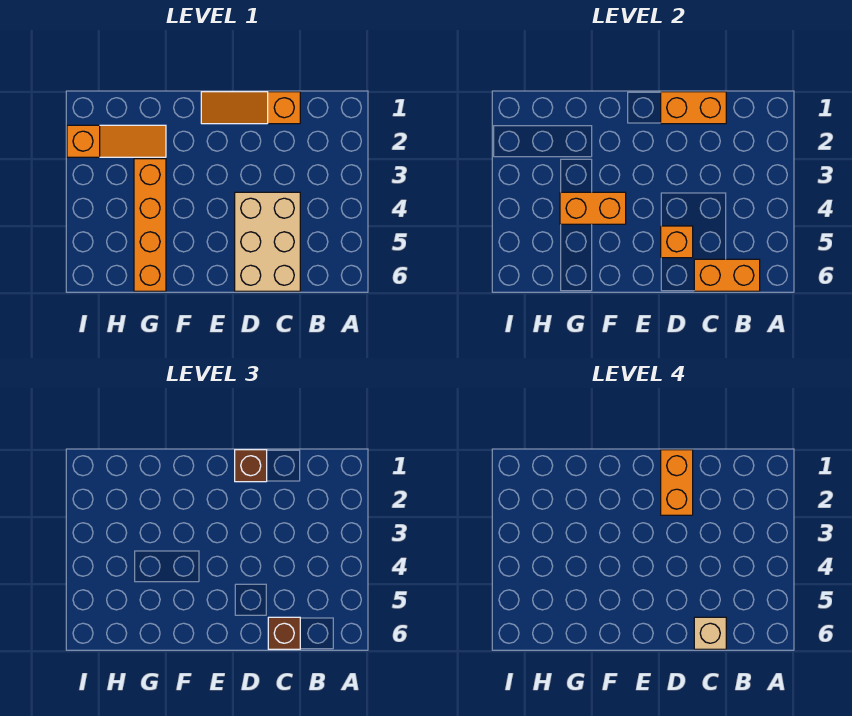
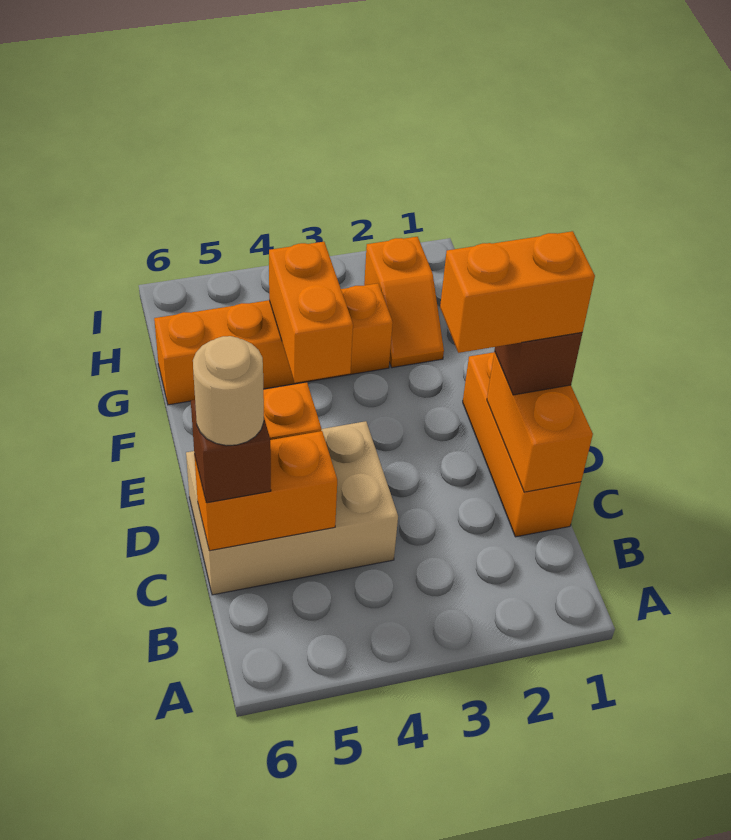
orange 1x2 brick [694,259,760,291] -> orange 1x2 brick turned to [194,431,337,551]
orange 1x3 slope [201,92,300,124] -> orange 1x3 brick [463,352,581,537]
tan 1x1 brick [694,617,726,649] -> tan 1x1 round brick [193,336,264,446]
orange 1x3 slope [67,125,166,157] -> orange 1x2 slope [364,237,444,368]

